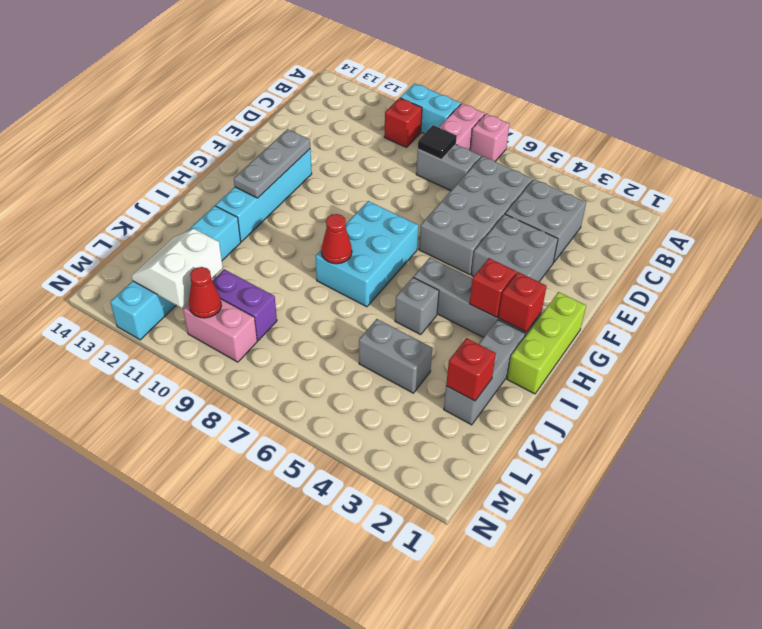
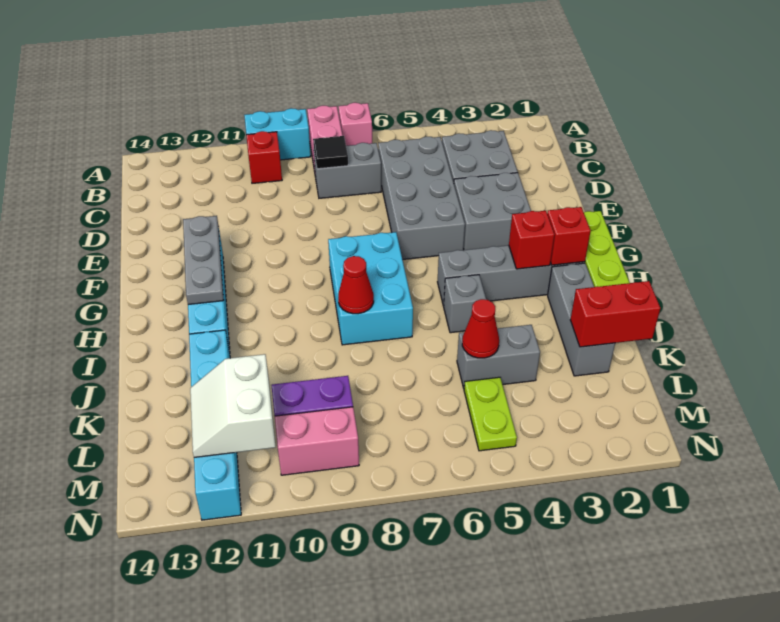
red 1x1 brick [446,338,496,401] -> red 1x2 brick [570,281,660,347]
none -> lime 1x2 plate [464,377,517,451]
red 1x1 cone [189,267,221,318] -> red 1x1 cone moved to [462,299,499,358]

